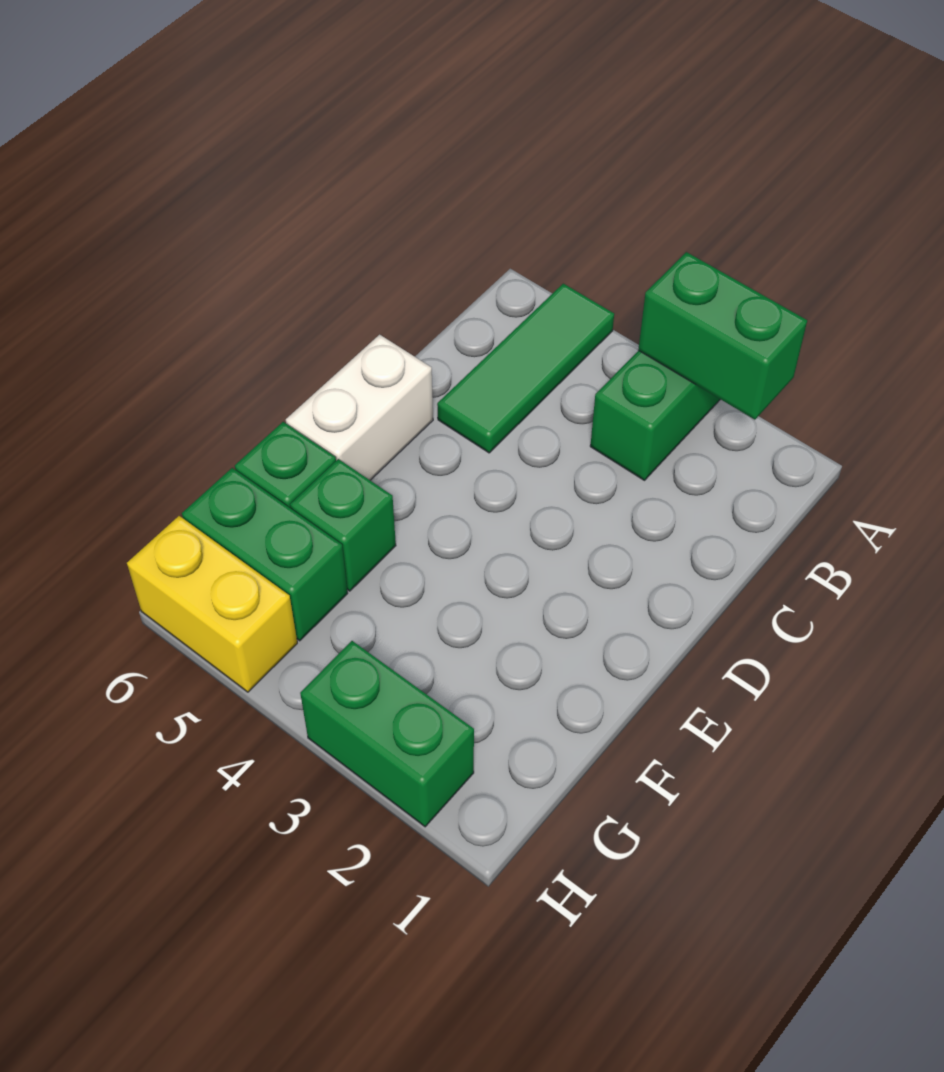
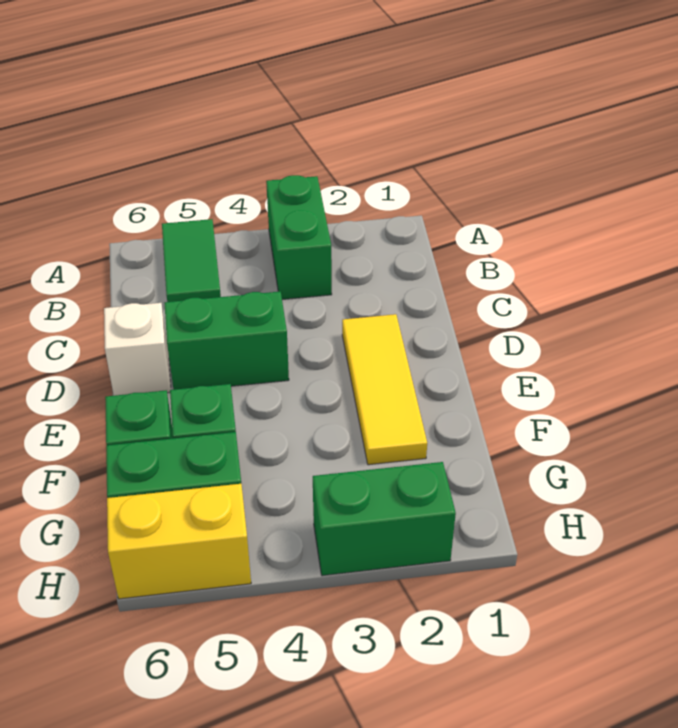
green 1x2 brick [638,252,807,420] -> green 1x2 brick moved to [165,292,289,390]
green 1x3 tile [437,284,614,453] -> green 1x2 tile [162,219,221,302]
none -> yellow 1x3 tile [342,314,427,465]
white 1x2 brick [286,335,433,480] -> white 1x1 brick [104,303,171,396]

